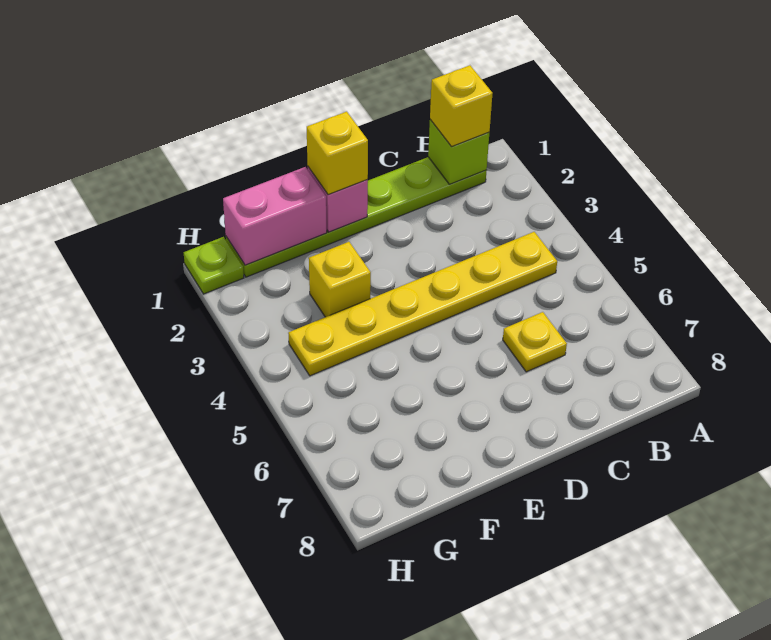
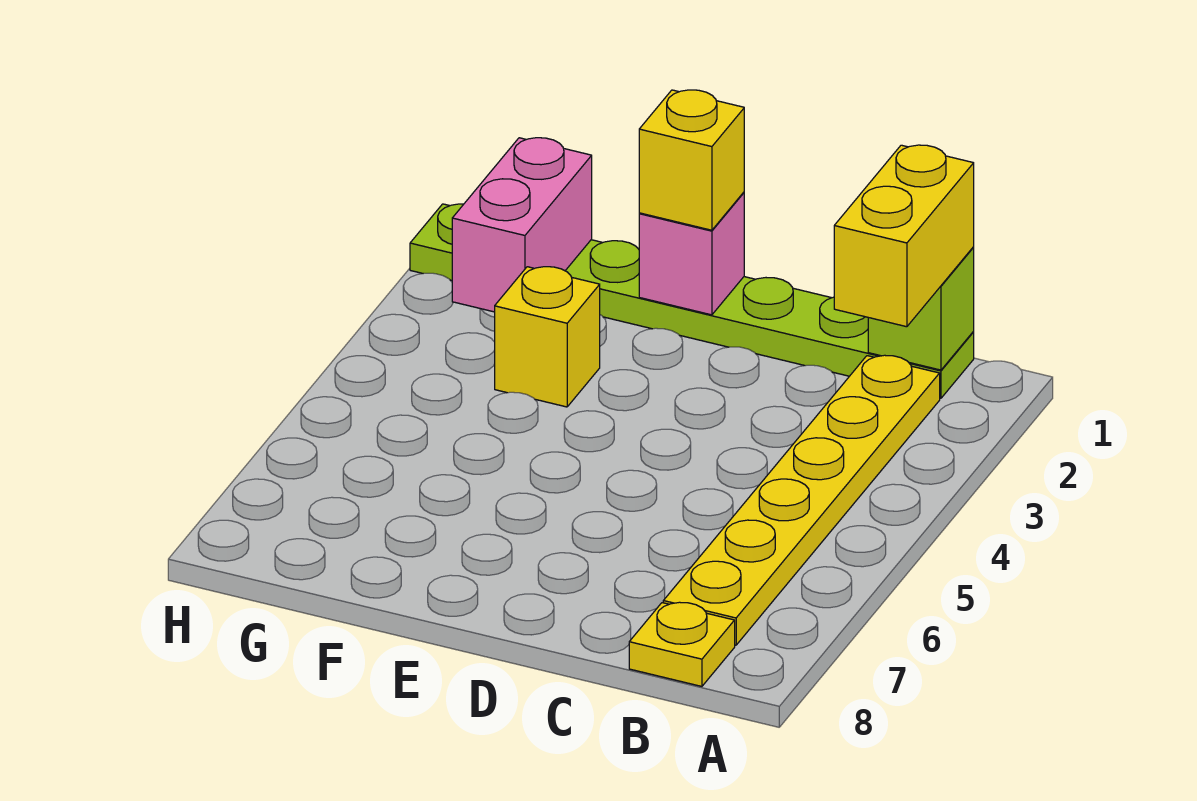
yellow 1x1 brick [430,65,493,147] -> yellow 1x2 brick [834,145,974,327]
yellow 1x6 plate [288,232,557,376] -> yellow 1x6 plate turned to [663,355,940,645]
yellow 1x1 plate [503,312,567,372] -> yellow 1x1 plate moved to [629,602,735,686]
pink 1x2 brick [223,167,327,265] -> pink 1x2 brick turned to [452,138,592,312]

